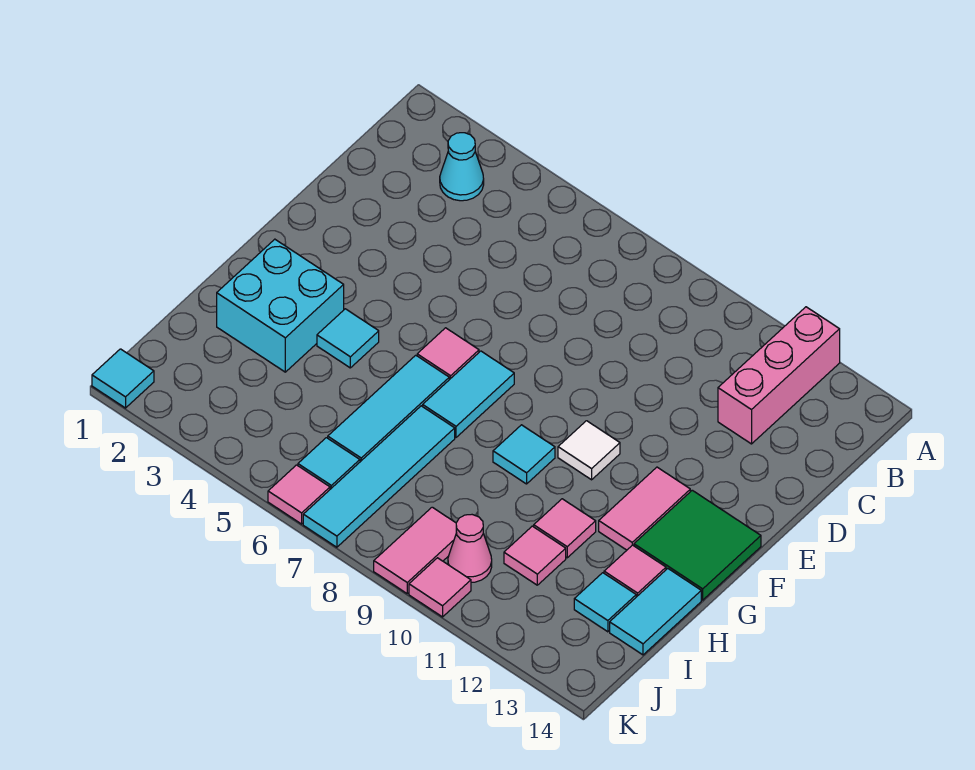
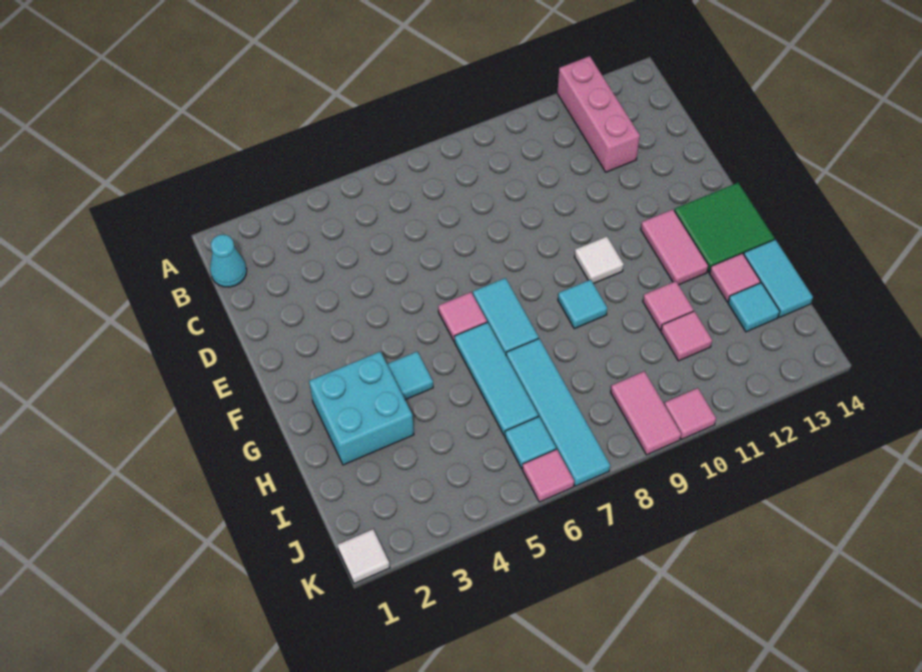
cyan 1x1 cone [440,133,484,201] -> cyan 1x1 cone moved to [210,234,247,287]
pink 1x1 cone [448,515,492,582] -> none
cyan 1x1 tile [92,349,154,408] -> white 1x1 tile [338,529,390,584]

